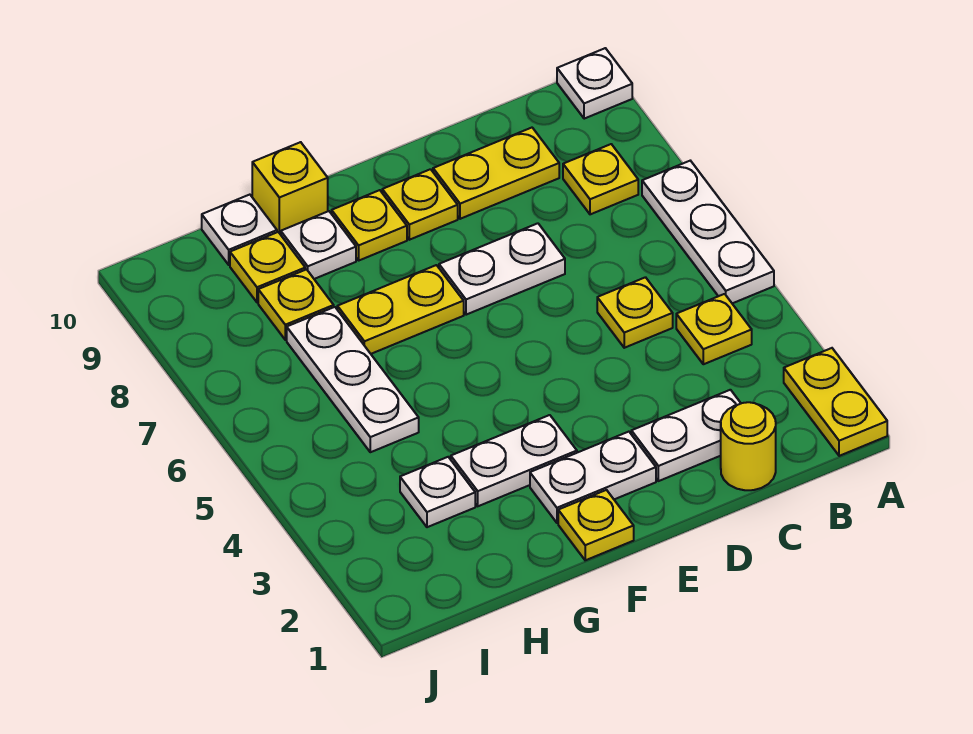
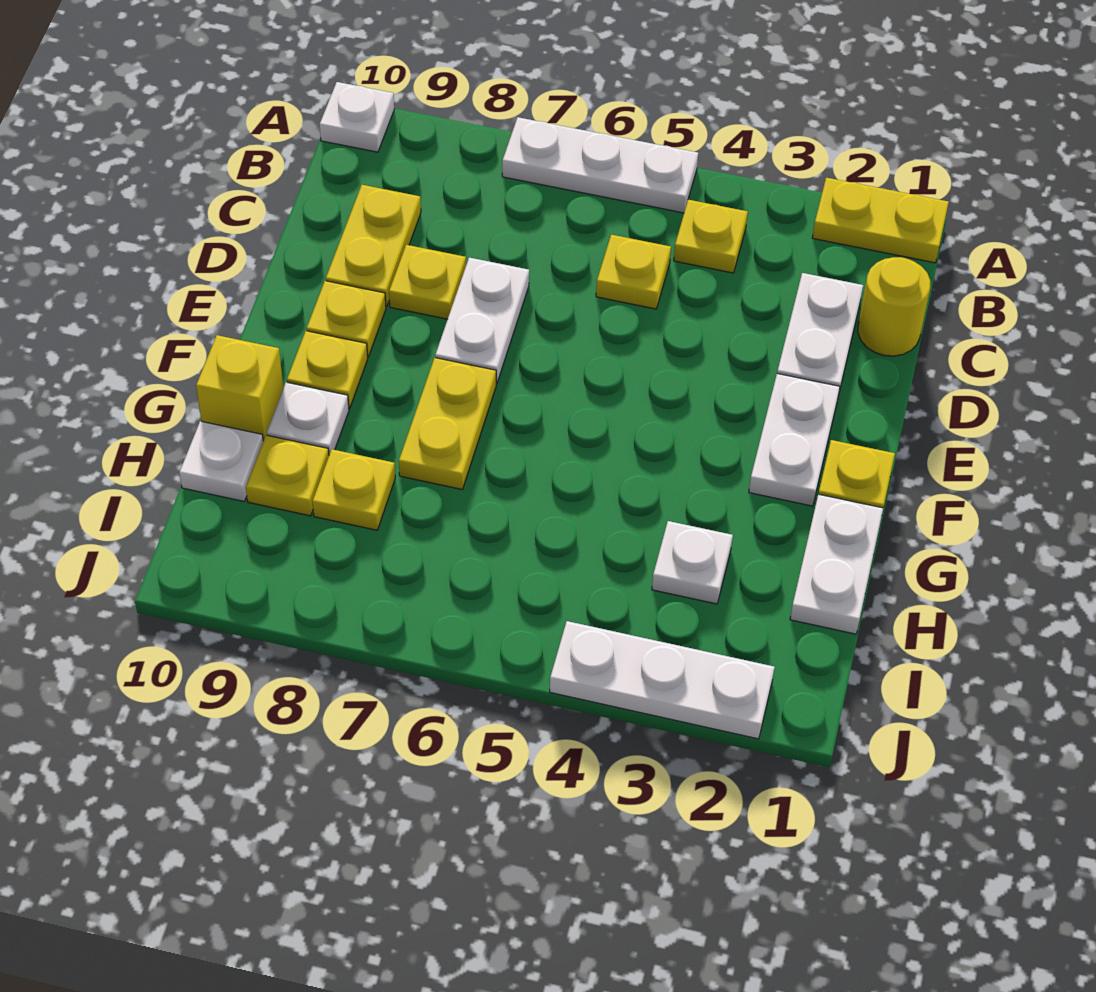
yellow 1x1 plate [563,144,638,214] -> yellow 1x1 plate moved to [389,245,466,319]
white 1x2 plate [451,415,577,506] -> white 1x2 plate moved to [790,494,883,634]
white 1x3 plate [287,307,419,452] -> white 1x3 plate moved to [550,621,775,739]

